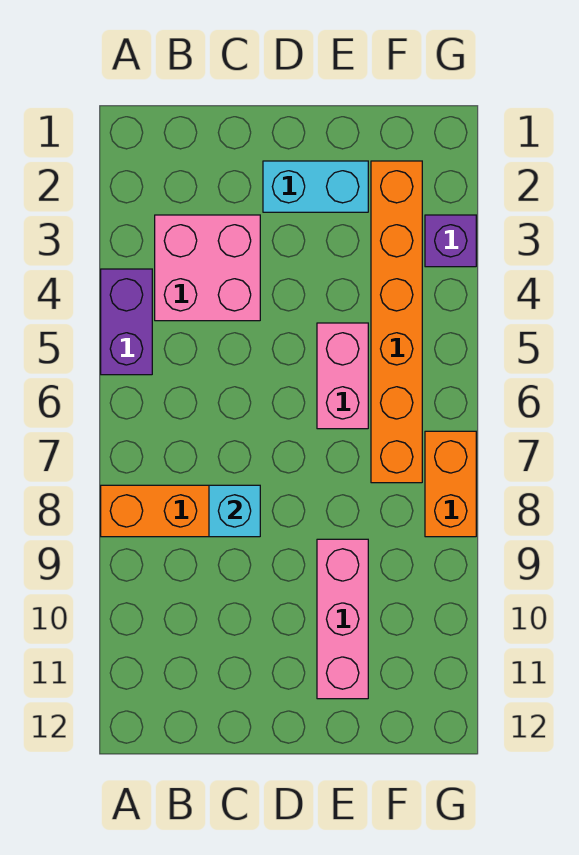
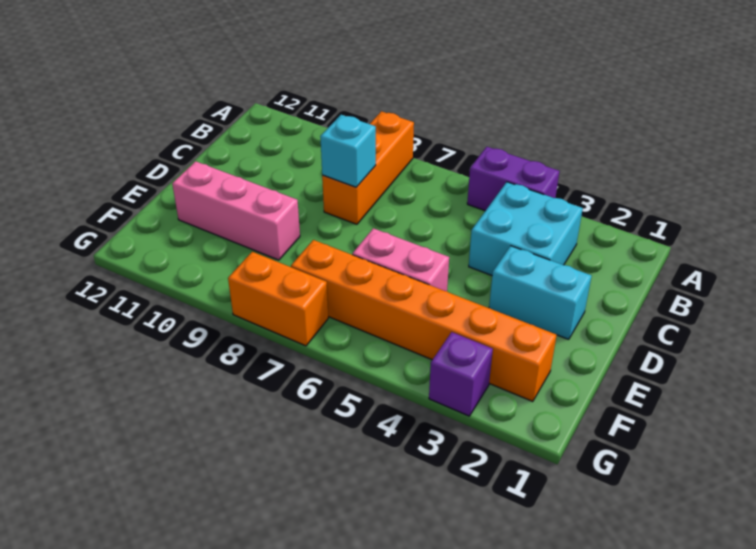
pink 2x2 brick [155,215,260,321] -> cyan 2x2 brick [469,182,583,275]
cyan 1x2 brick [263,161,368,212] -> cyan 1x2 brick turned to [489,246,592,339]

